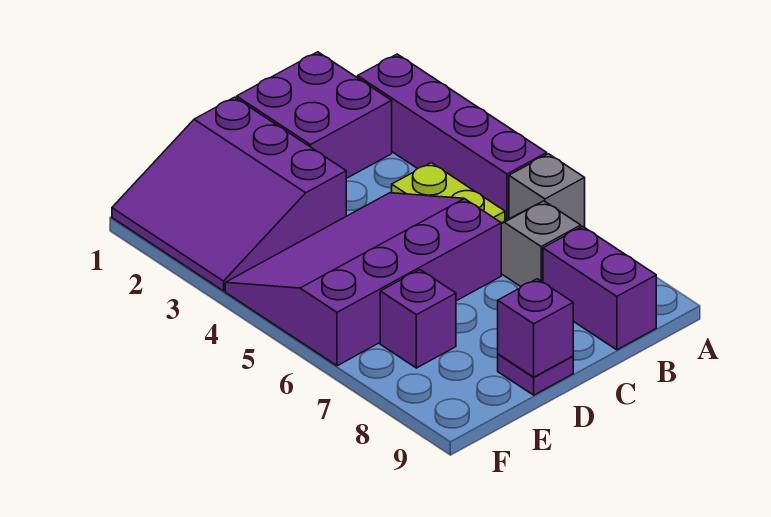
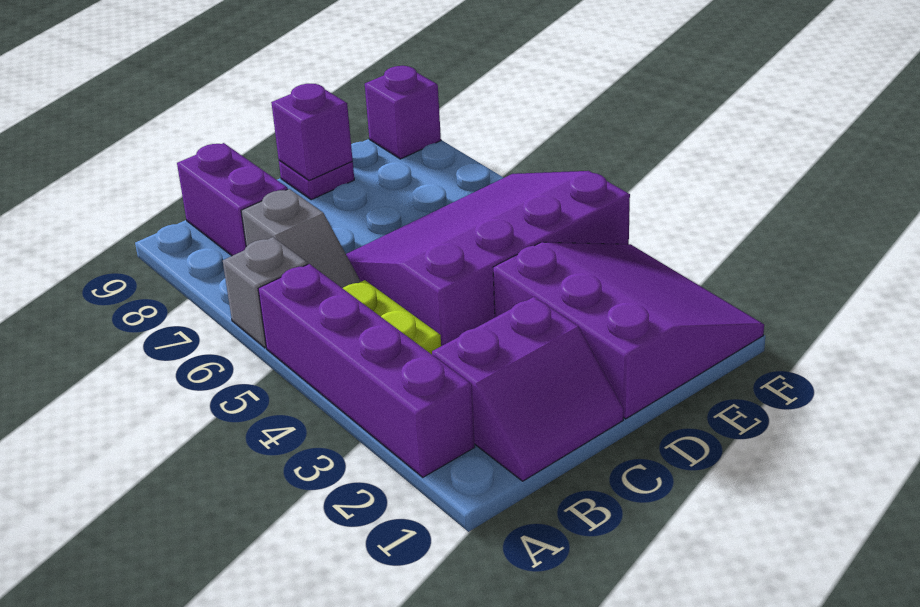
purple 2x2 brick [237,52,392,178] -> purple 2x2 slope [432,297,624,481]
purple 3x4 slope [225,193,501,366] -> purple 3x4 slope turned to [346,171,630,346]
purple 1x1 brick [380,270,456,368] -> purple 1x1 brick moved to [365,66,441,159]

